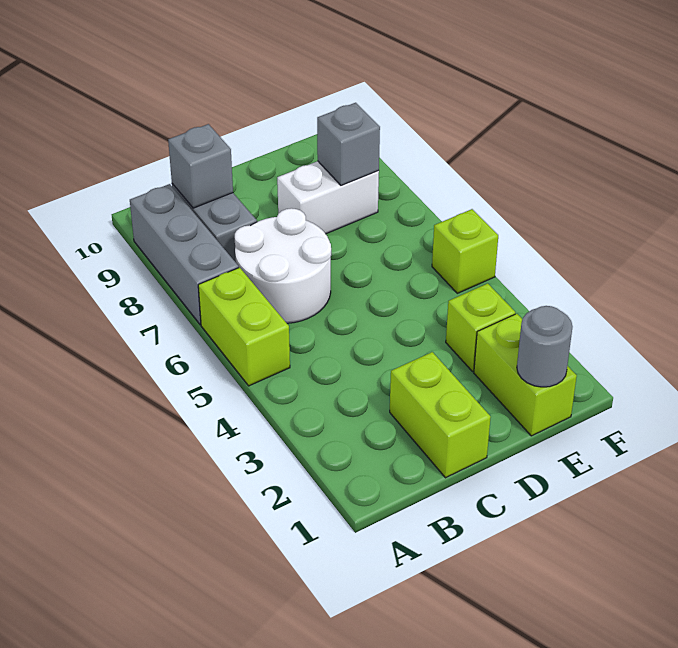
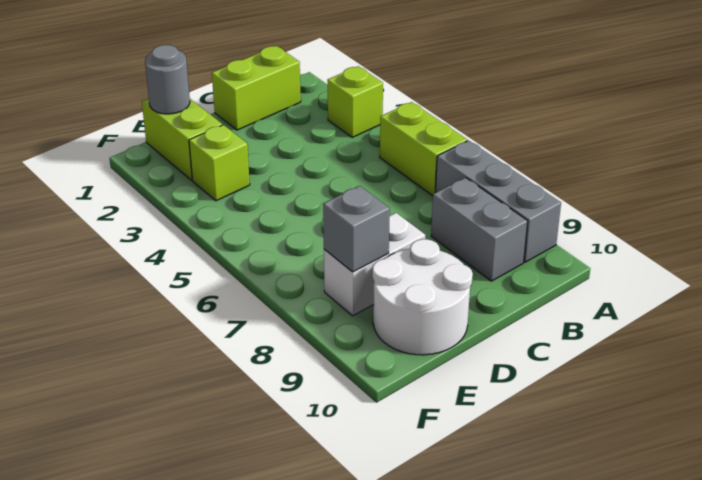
white 2x2 round brick [235,208,331,323] -> white 2x2 round brick moved to [372,239,473,355]
grey 1x1 brick [168,124,233,208] -> none
lime 1x2 brick [390,352,491,478] -> lime 1x2 brick turned to [212,46,301,130]
lime 1x1 brick [432,209,498,293] -> lime 1x1 brick moved to [327,66,383,137]

